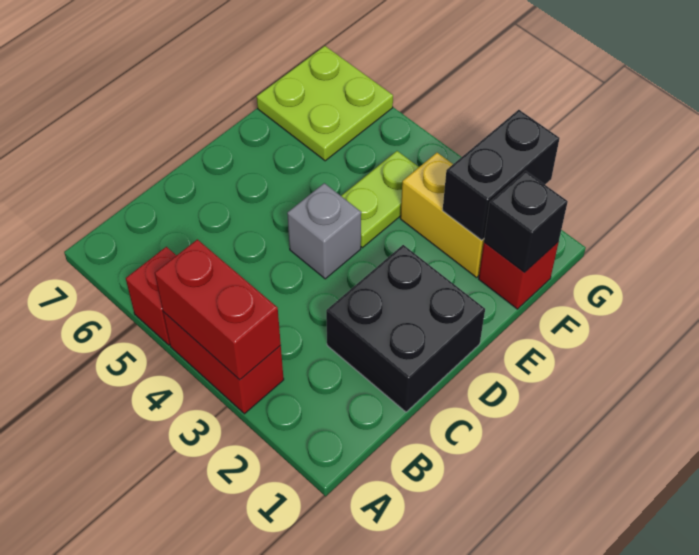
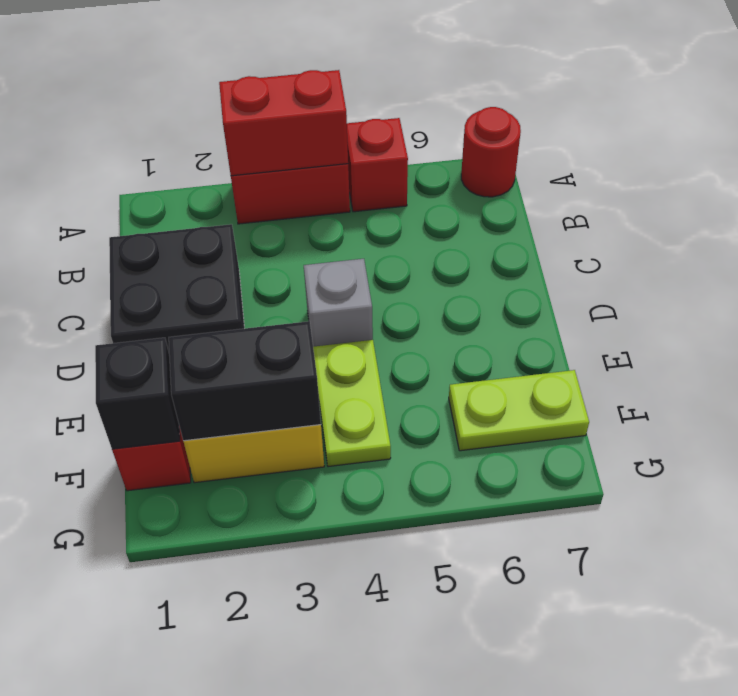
none -> red 1x1 round brick [461,107,521,197]
black 1x2 brick [443,110,560,240] -> black 1x2 brick turned to [169,321,321,441]
lime 2x2 plate [257,46,393,161] -> lime 1x2 plate [449,370,589,451]

